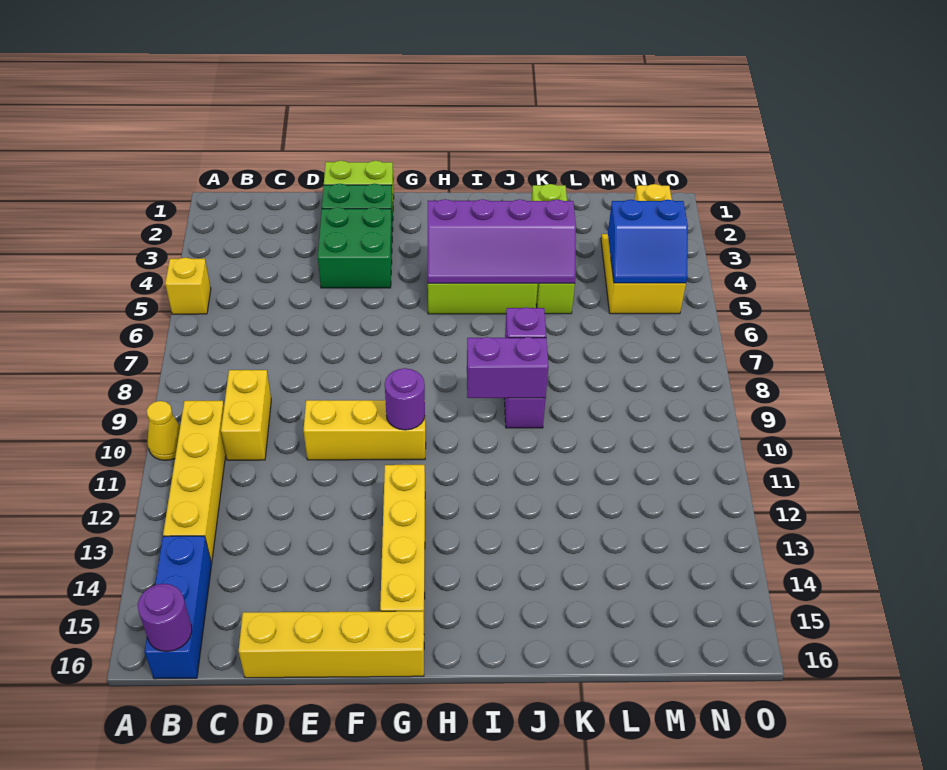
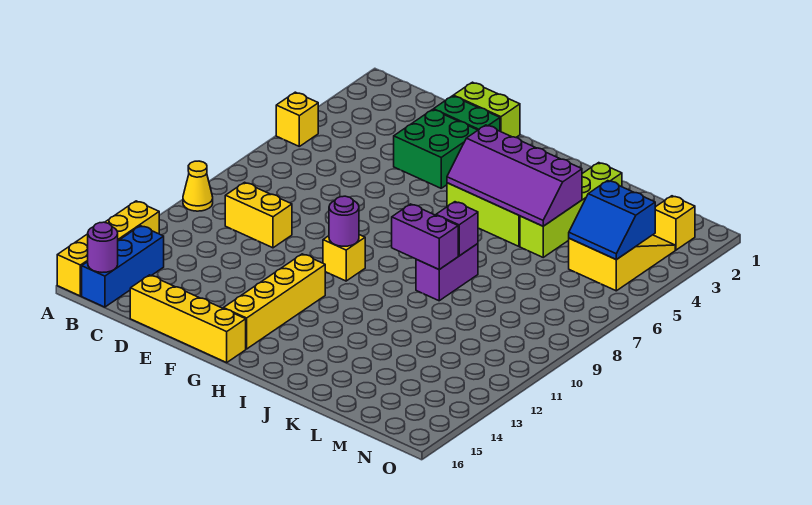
yellow 1x4 brick [163,401,226,562] -> yellow 1x4 brick moved to [57,201,159,296]
yellow 1x2 brick [221,370,271,460] -> yellow 1x2 brick turned to [225,182,292,248]
yellow 1x3 brick [304,400,426,460] -> yellow 1x1 brick [323,235,365,281]

